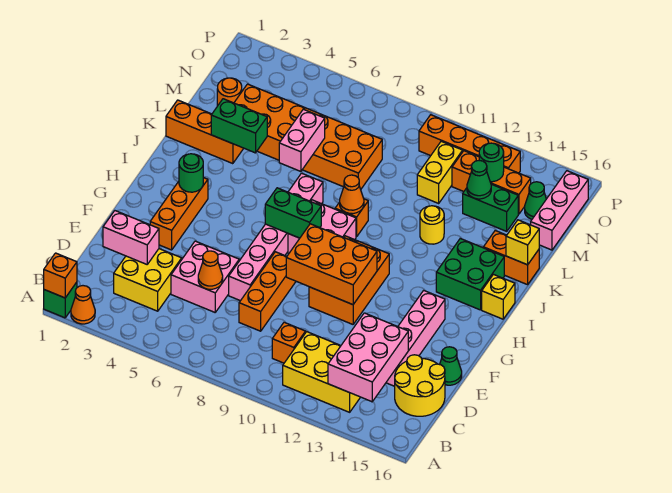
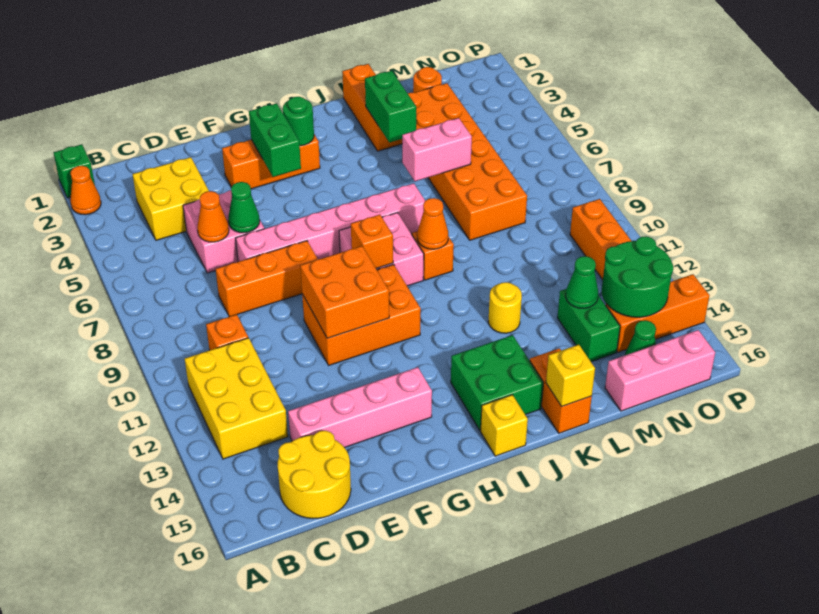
orange 1x1 brick [44,253,77,298] -> orange 1x1 brick moved to [351,215,393,268]
pink 2x3 brick [328,313,408,402] -> none
pink 1x2 brick [103,211,159,264] -> none
green 1x1 cone [440,347,462,385] -> green 1x1 cone moved to [228,182,260,233]
orange 2x3 brick [286,224,377,305] -> orange 2x2 brick [300,246,389,338]
green 1x2 brick [265,188,321,238] -> green 1x2 brick moved to [249,103,301,177]
yellow 1x2 brick [417,141,463,203] -> none
orange 1x3 brick [452,151,531,214] -> orange 1x3 brick turned to [606,274,709,352]
green 1x1 round brick [479,143,504,182] -> green 2x2 round brick [602,236,673,317]

